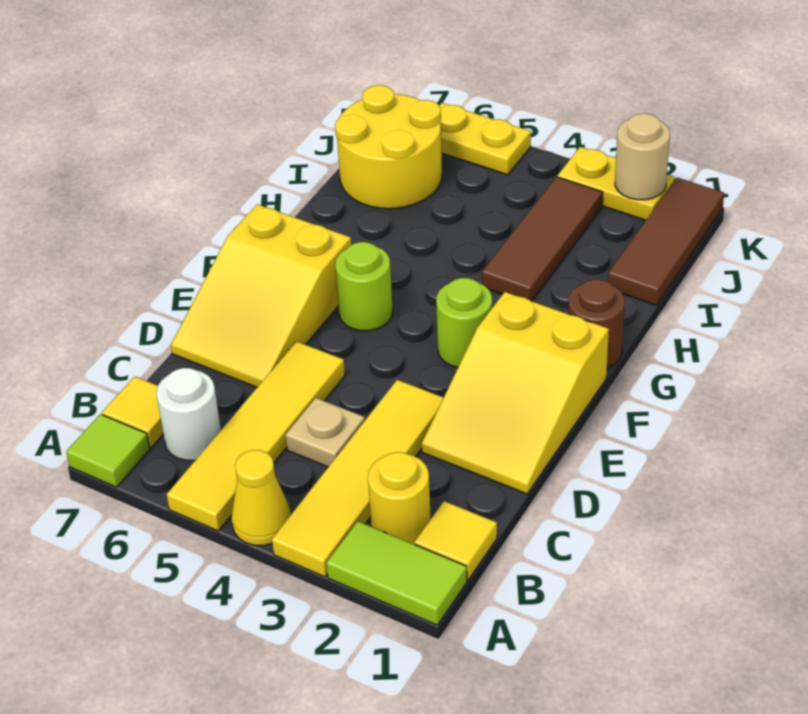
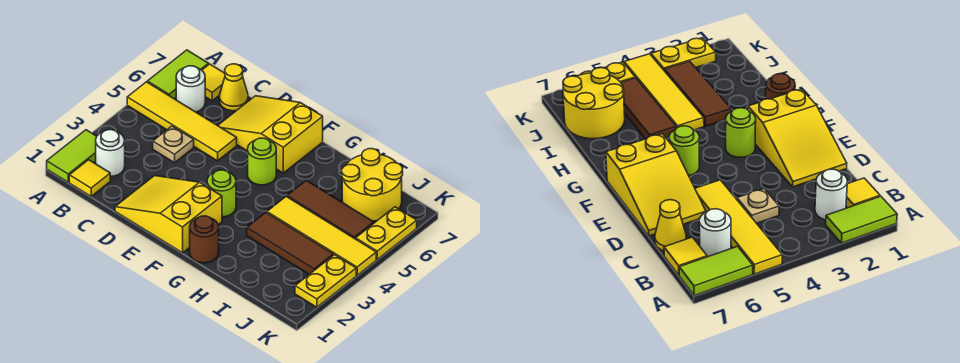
yellow 1x4 tile [272,380,444,577] -> yellow 1x4 tile moved to [267,197,376,275]
yellow 1x1 cone [231,450,291,545] -> yellow 1x1 cone moved to [219,64,248,111]
lime 1x1 tile [66,414,150,487] -> lime 1x2 tile [147,50,209,99]
yellow 1x1 round brick [368,452,431,544] -> white 1x1 round brick [96,130,125,176]
brown 1x3 tile [608,178,724,305] -> brown 1x3 tile moved to [287,181,374,239]
tan 1x1 round brick [615,113,670,200] -> none

